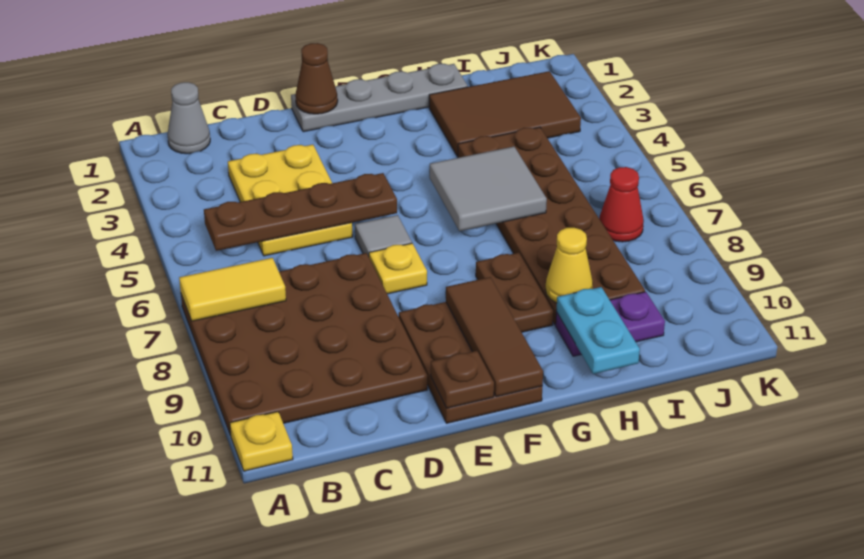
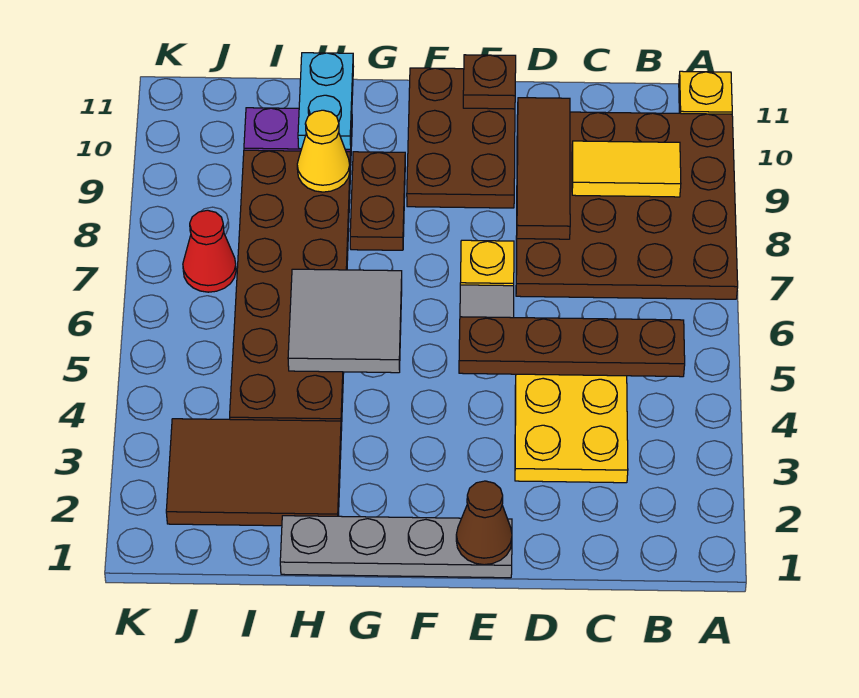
yellow 1x2 tile [179,258,286,321] -> yellow 1x2 tile moved to [572,141,681,197]
grey 1x1 cone [167,82,210,154] -> none
brown 1x3 tile [446,277,543,397] -> brown 1x3 tile moved to [517,98,570,239]

